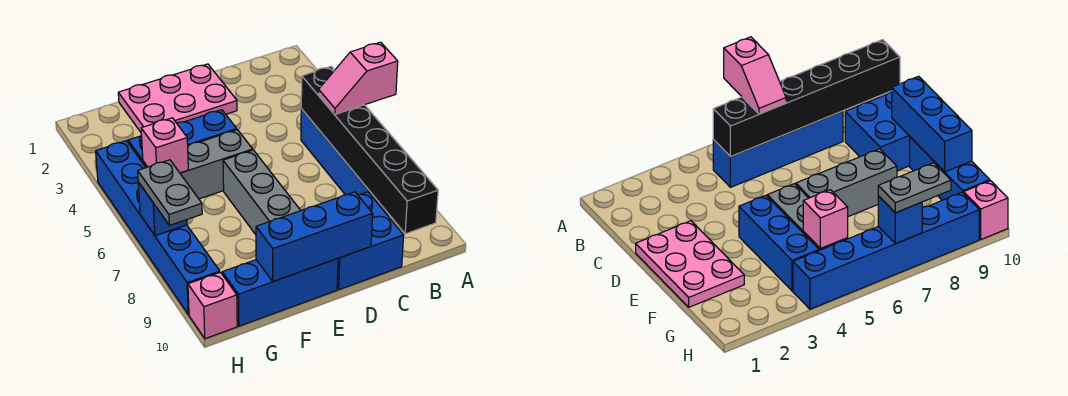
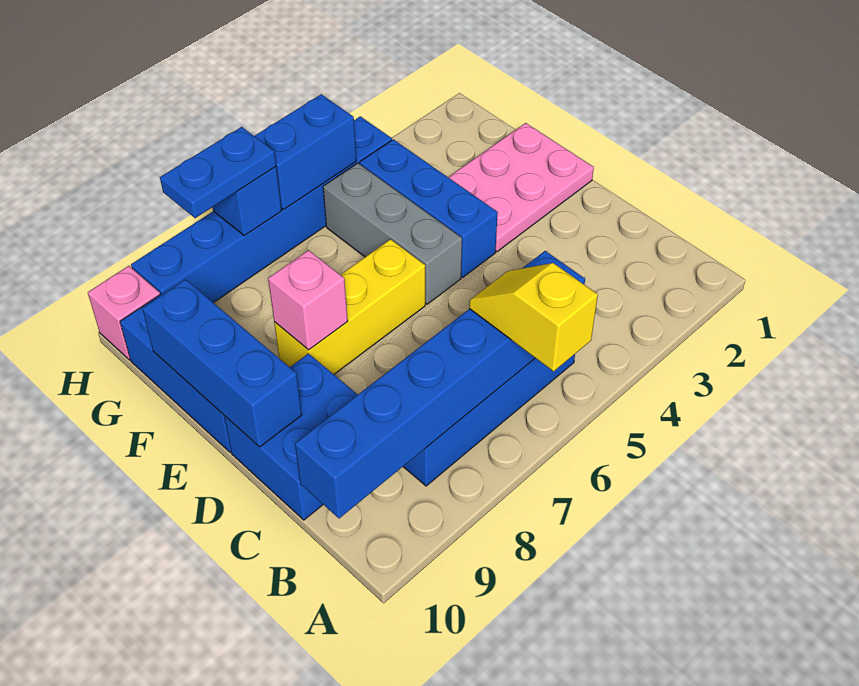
pink 1x2 slope [319,42,398,114] -> yellow 1x2 slope [469,263,598,371]
black 1x6 brick [301,67,438,234] -> blue 1x6 brick [295,251,585,518]
pink 2x3 plate [118,64,237,132] -> pink 2x3 plate turned to [448,123,594,252]
grey 1x3 brick [223,150,301,235] -> yellow 1x3 brick [274,239,425,374]
pink 1x1 brick [141,118,188,173] -> pink 1x1 brick moved to [268,250,348,350]
none -> blue 1x2 brick [255,94,356,209]
grey 1x2 plate [138,160,202,225] -> blue 1x2 plate [160,127,276,218]

